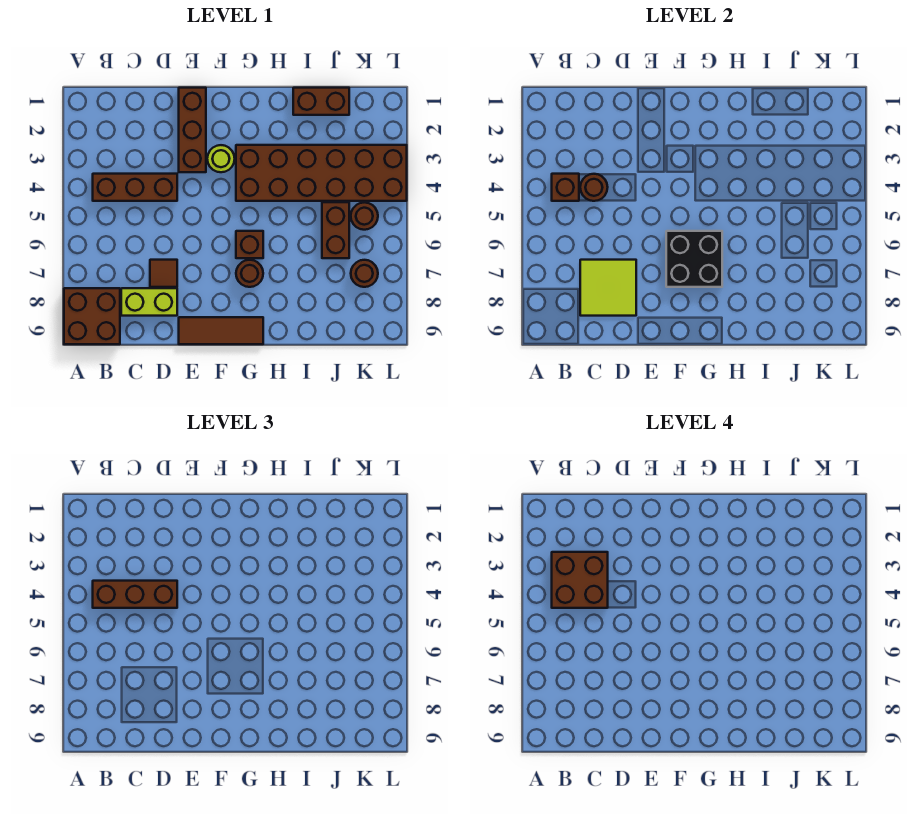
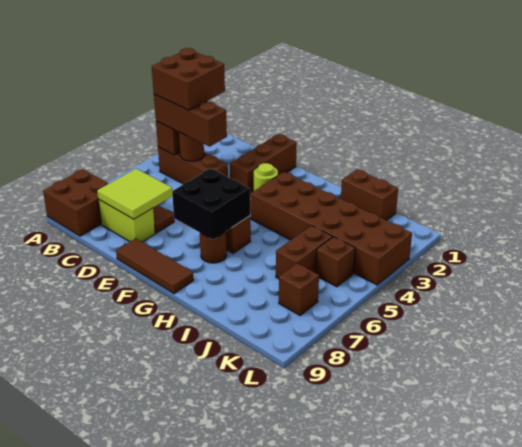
brown 1x1 round brick [351,202,378,230] -> brown 1x1 brick [316,237,355,287]
brown 1x1 round brick [351,260,378,287] -> brown 1x1 brick [279,263,319,315]

